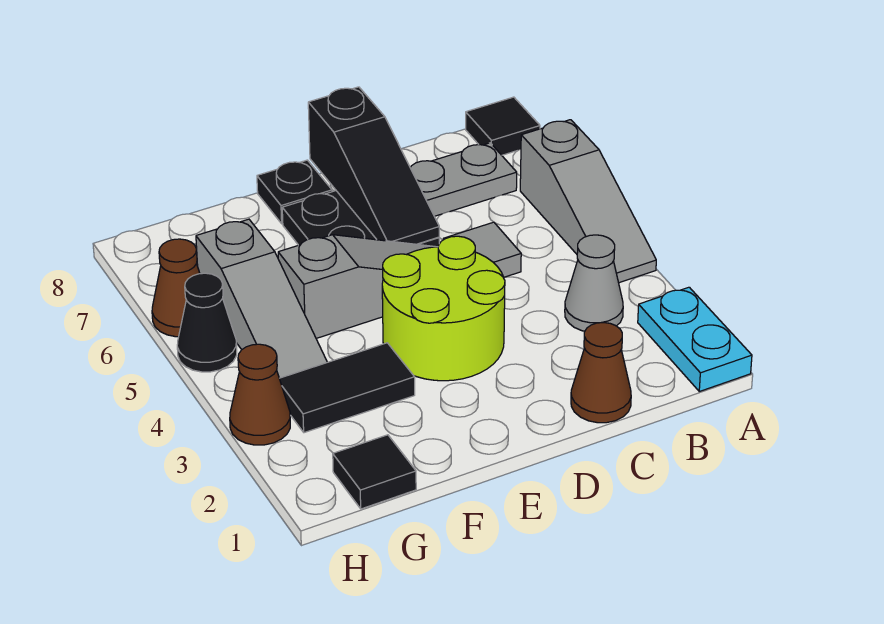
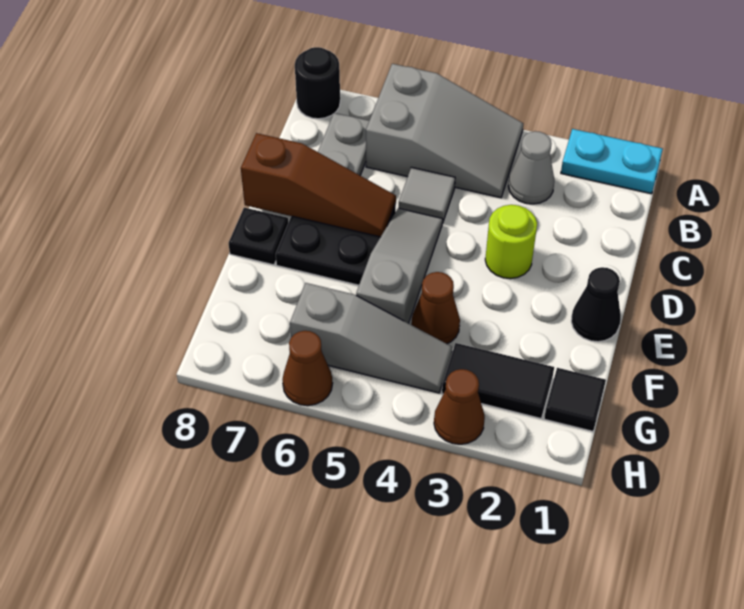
grey 1x3 slope [520,120,656,283] -> grey 2x3 slope [366,64,523,198]
black 1x1 tile [466,97,540,155] -> black 1x1 round brick [295,47,340,119]
brown 1x1 cone [571,323,631,423] -> brown 1x1 cone moved to [411,272,460,344]
lime 2x2 round brick [382,236,505,381] -> lime 1x1 round brick [485,205,537,279]
black 1x3 slope [308,87,439,244] -> brown 1x3 slope [241,133,396,237]
black 1x2 tile [279,343,415,433] -> black 1x2 tile turned to [442,343,554,418]
black 1x1 cone [177,273,237,372] -> black 1x1 cone moved to [571,267,621,342]

